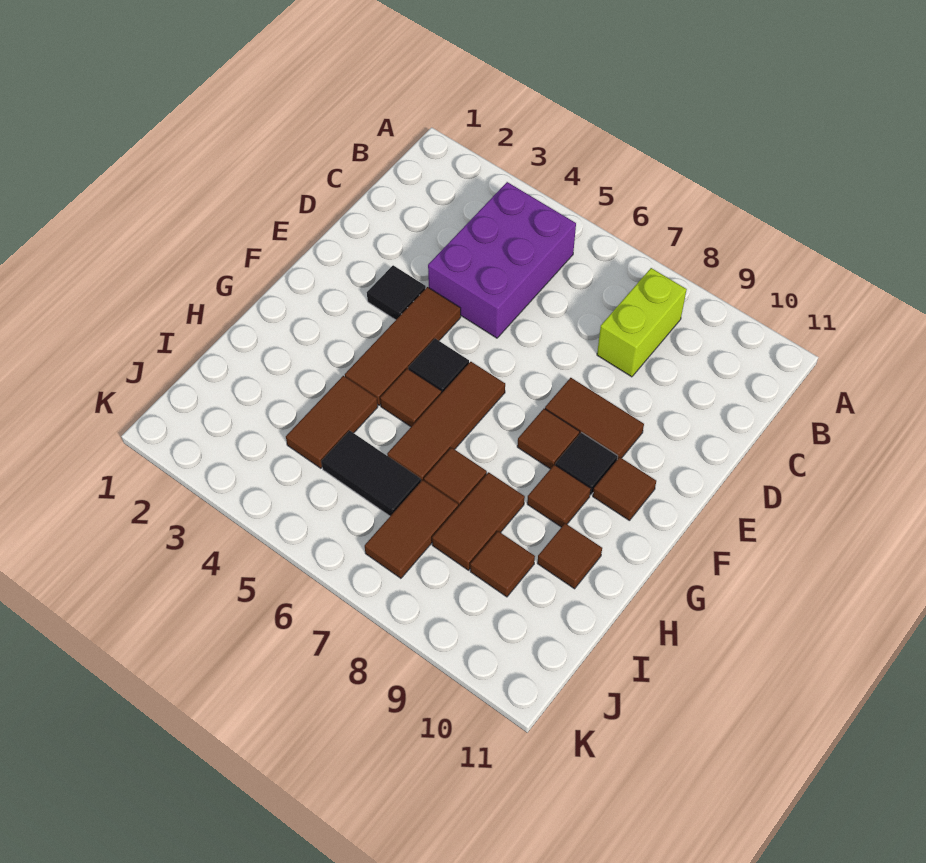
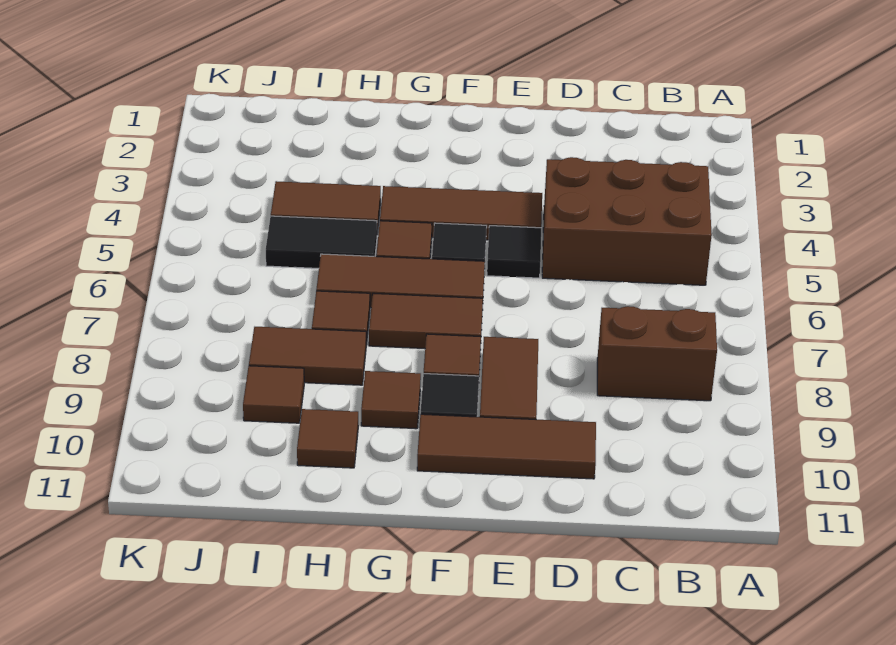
purple 2x3 brick [428,182,576,338] -> brown 2x3 brick [542,157,712,285]
lime 1x2 brick [597,268,687,377] -> brown 1x2 brick [597,306,717,401]
black 1x1 tile [367,265,426,320] -> black 1x1 tile moved to [487,226,541,278]
brown 1x1 tile [593,457,656,521] -> brown 1x3 tile [417,414,596,479]
black 1x2 tile [321,431,421,516] -> black 1x2 tile turned to [266,216,377,268]
brown 1x2 tile [365,480,458,578] -> brown 1x2 tile moved to [369,293,483,348]

